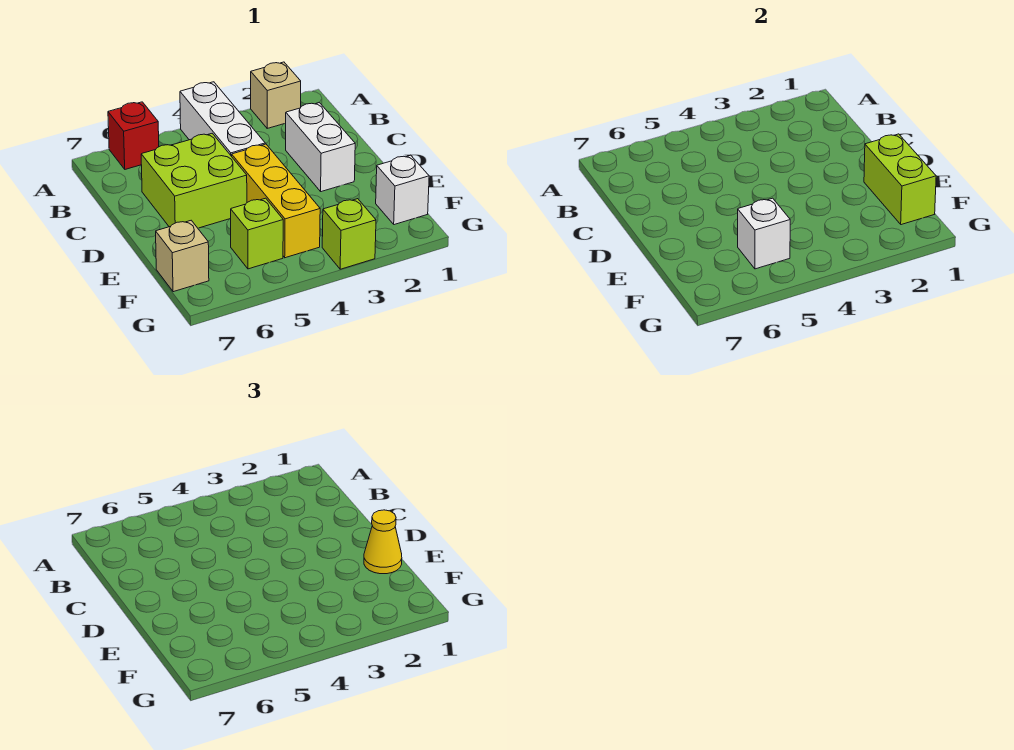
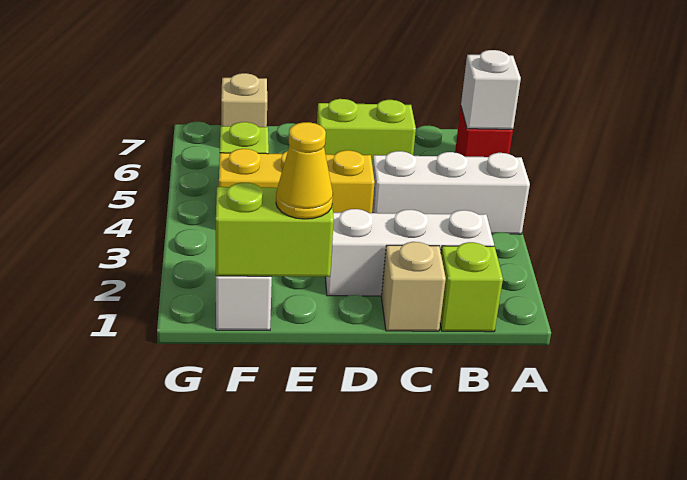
tan 1x1 brick [251,62,301,128] -> tan 1x1 brick moved to [381,242,446,331]
white 1x2 brick [286,103,355,192] -> white 1x3 brick [325,209,494,296]
lime 2x2 brick [141,133,247,228] -> lime 1x2 brick [317,99,416,165]
white 1x1 brick [738,198,790,269] -> white 1x1 brick moved to [461,50,521,129]
lime 1x1 brick [322,199,376,269] -> lime 1x1 brick moved to [440,242,503,332]

